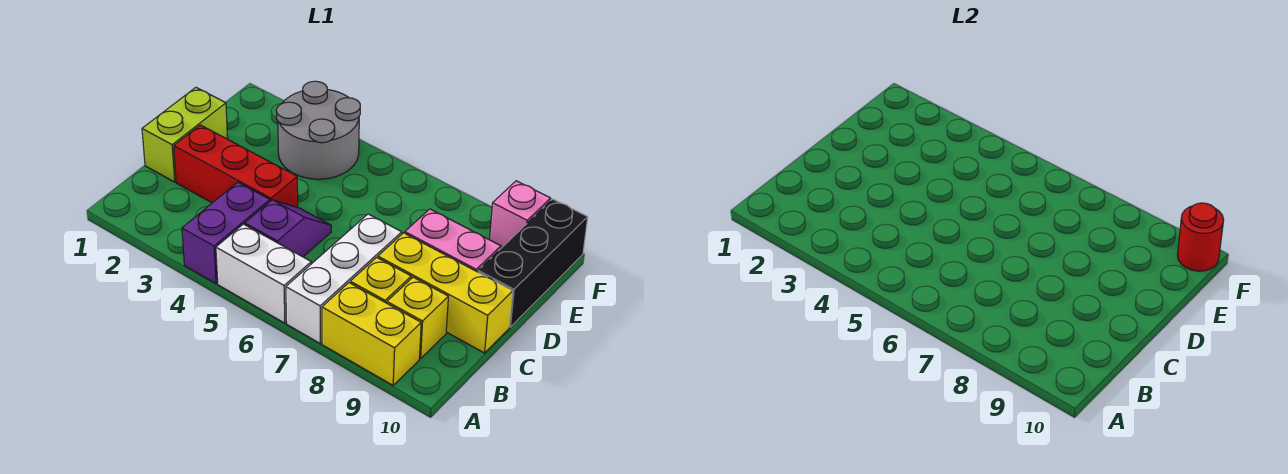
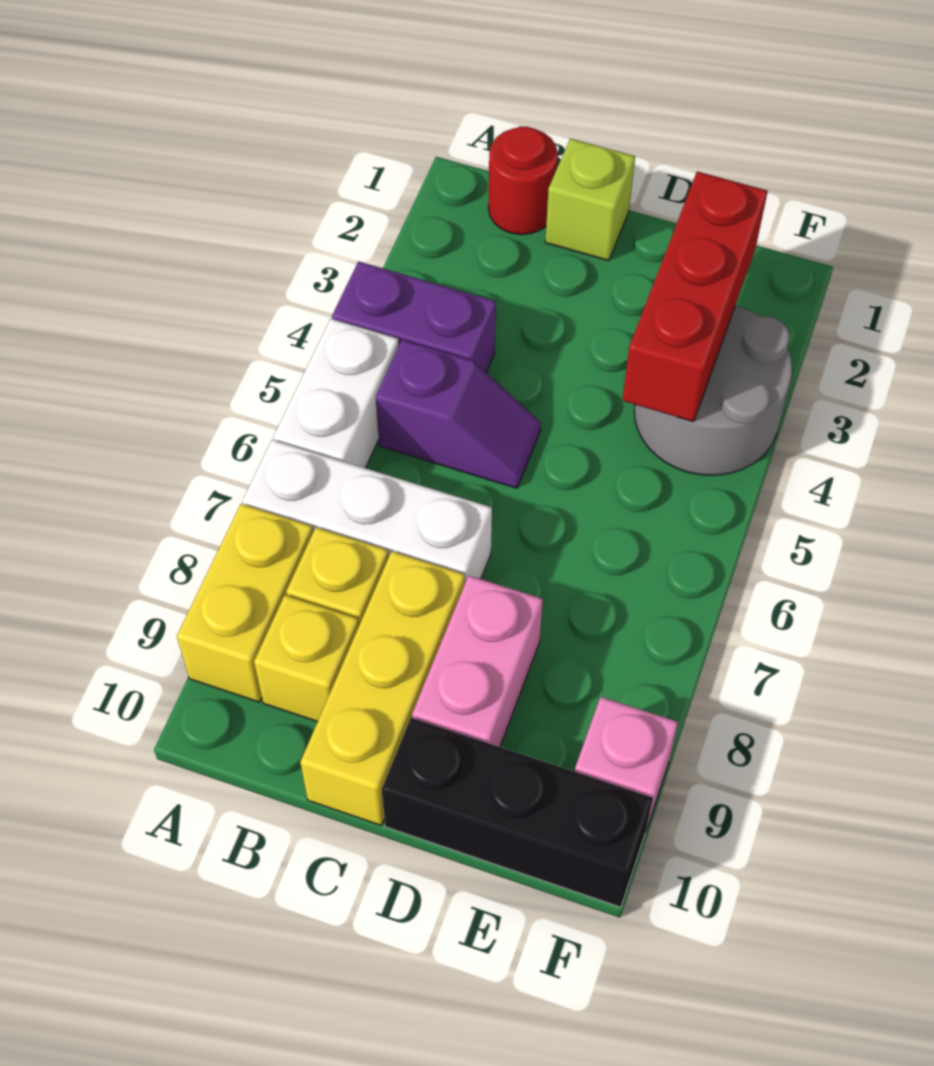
lime 1x2 brick [142,88,228,182] -> lime 1x1 brick [545,139,635,261]
red 1x3 brick [174,125,298,207] -> red 1x3 brick moved to [622,172,768,422]
red 1x1 round brick [1177,203,1224,271] -> red 1x1 round brick moved to [488,127,558,235]

